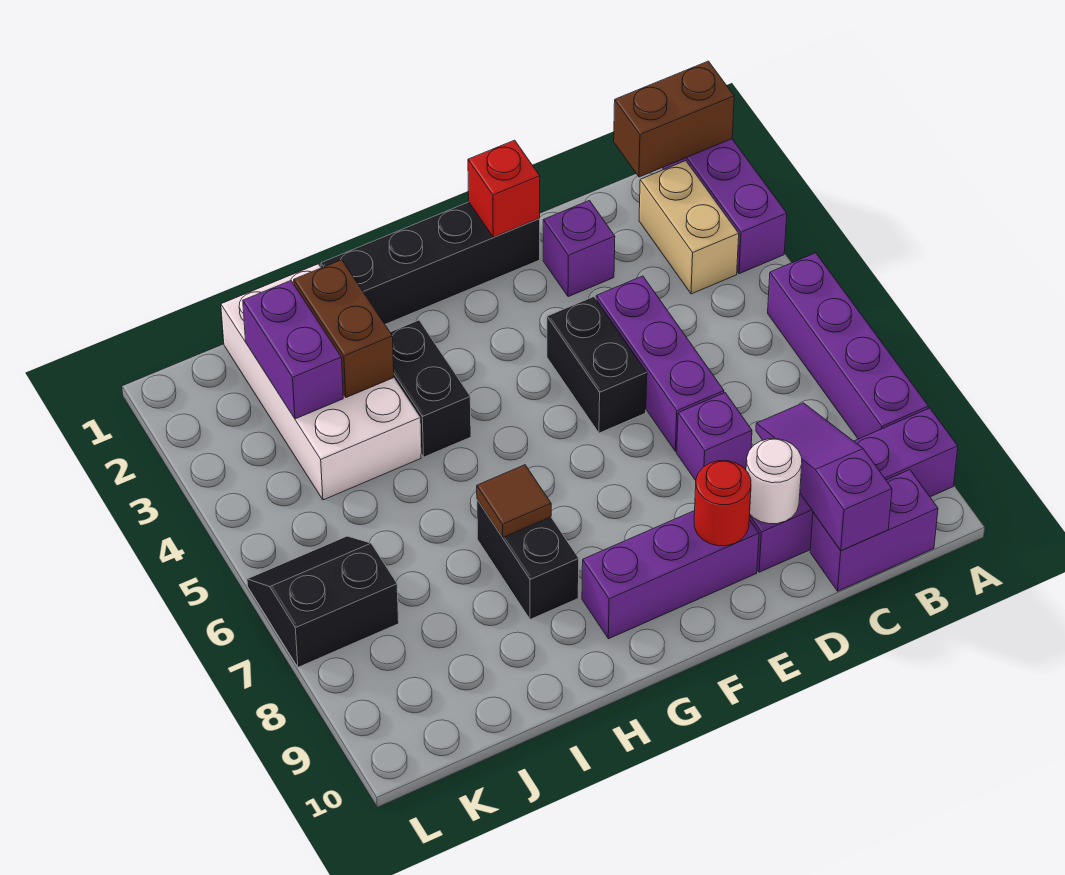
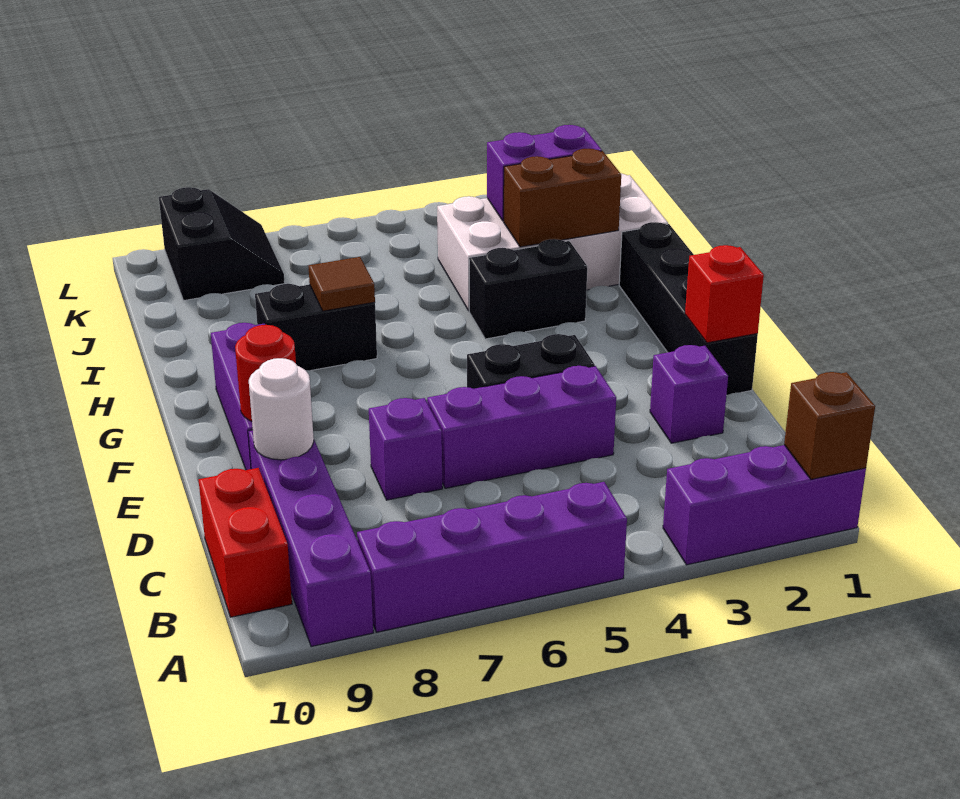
brown 1x2 brick [614,61,734,177] -> brown 1x1 brick [784,372,875,479]
tan 1x2 brick [639,161,739,294] -> none
purple 1x2 brick [810,470,938,591] -> red 1x2 brick [198,468,292,617]
purple 1x3 slope [756,403,892,551] -> none
black 2x2 slope [247,536,399,667] -> black 2x2 slope moved to [159,187,285,300]

